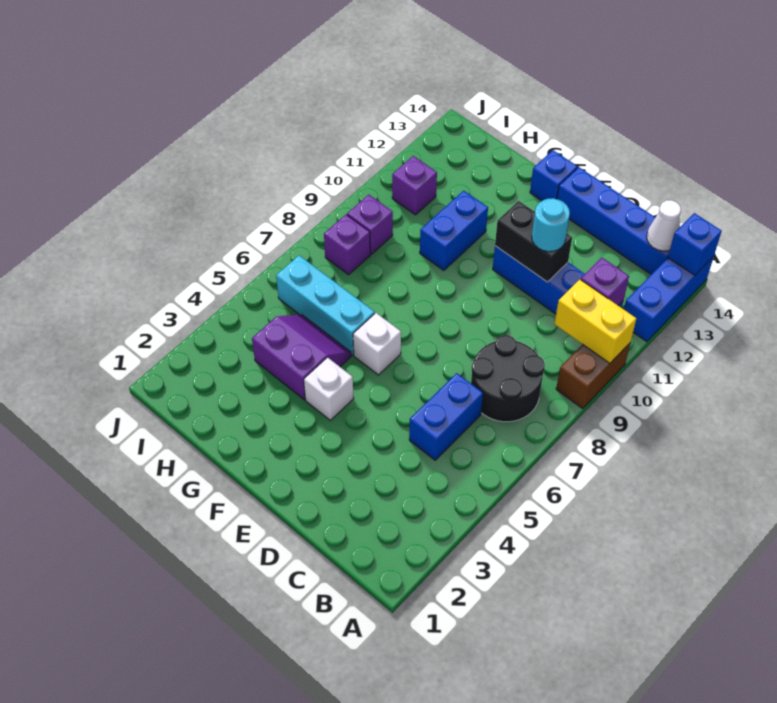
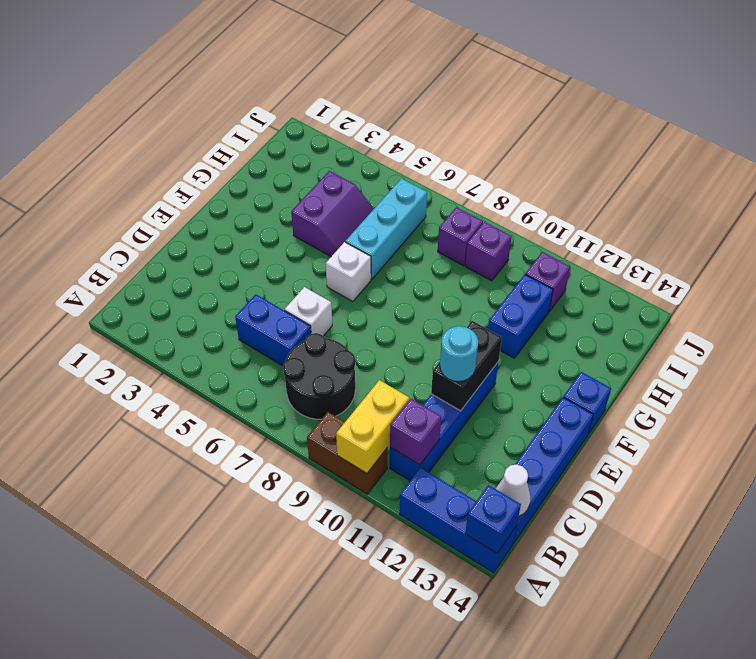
white 1x1 brick [304,357,354,420] -> white 1x1 brick moved to [285,287,332,336]
blue 1x2 brick [420,191,488,270] -> blue 1x2 brick turned to [488,275,553,358]

